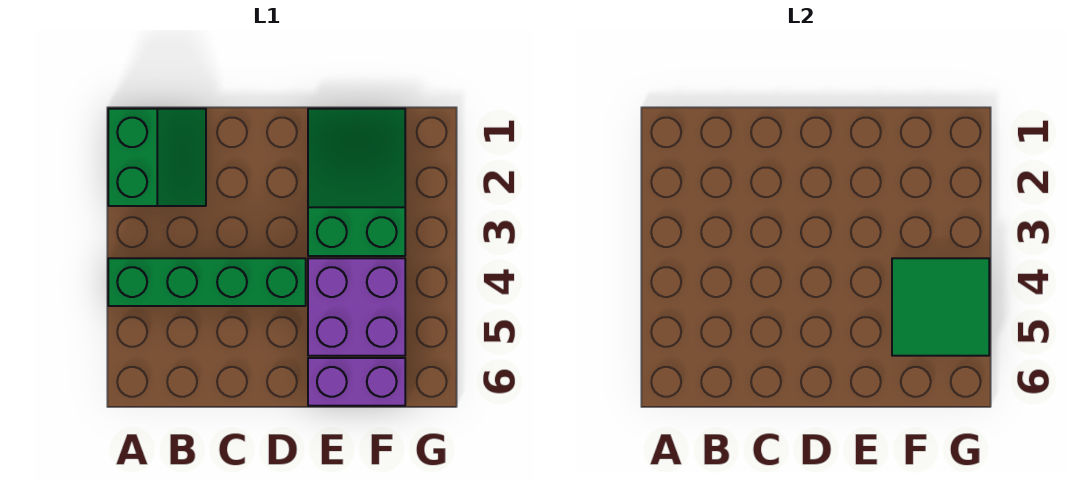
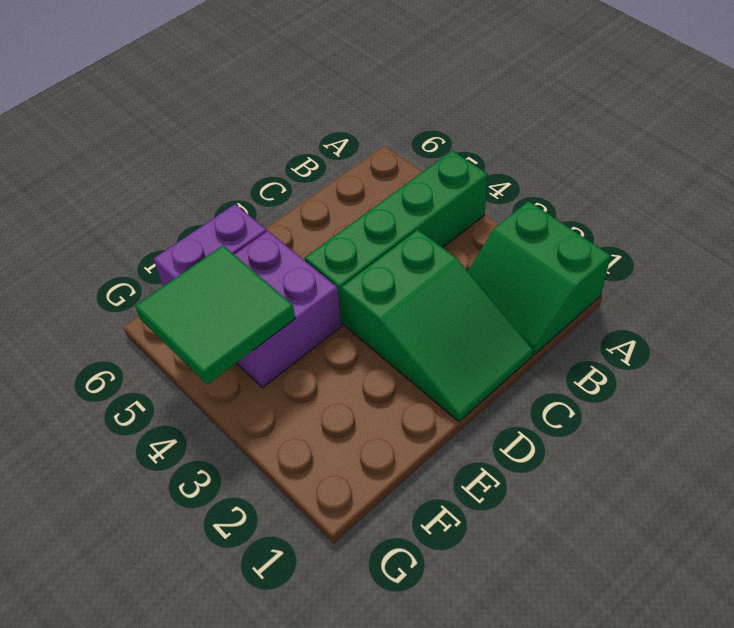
green 2x3 slope [308,109,405,256] -> green 2x3 slope moved to [341,230,533,421]

